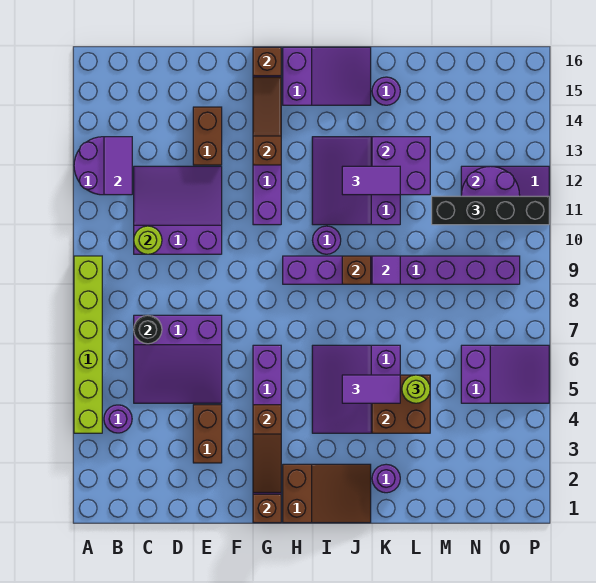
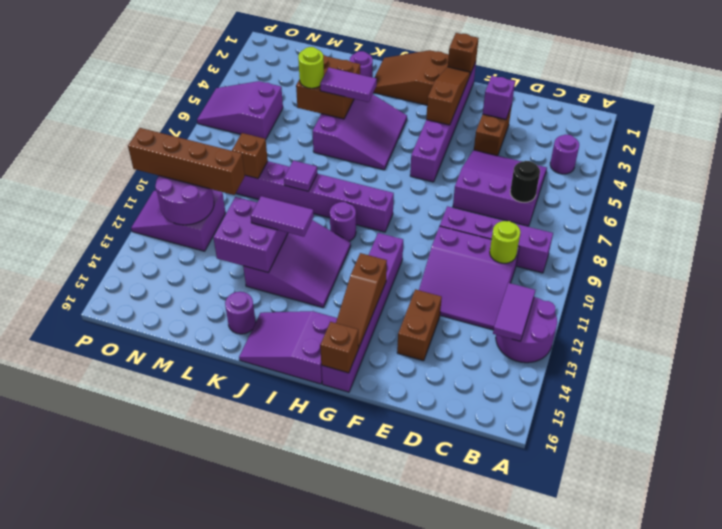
lime 1x6 brick [74,256,102,433] -> none
none -> purple 1x4 brick [440,206,553,273]
none -> purple 1x1 brick [483,76,515,119]
brown 1x1 brick [342,256,371,284] -> brown 1x1 brick moved to [232,133,268,178]
black 1x4 brick [432,196,549,225] -> brown 1x4 brick [128,128,245,195]

